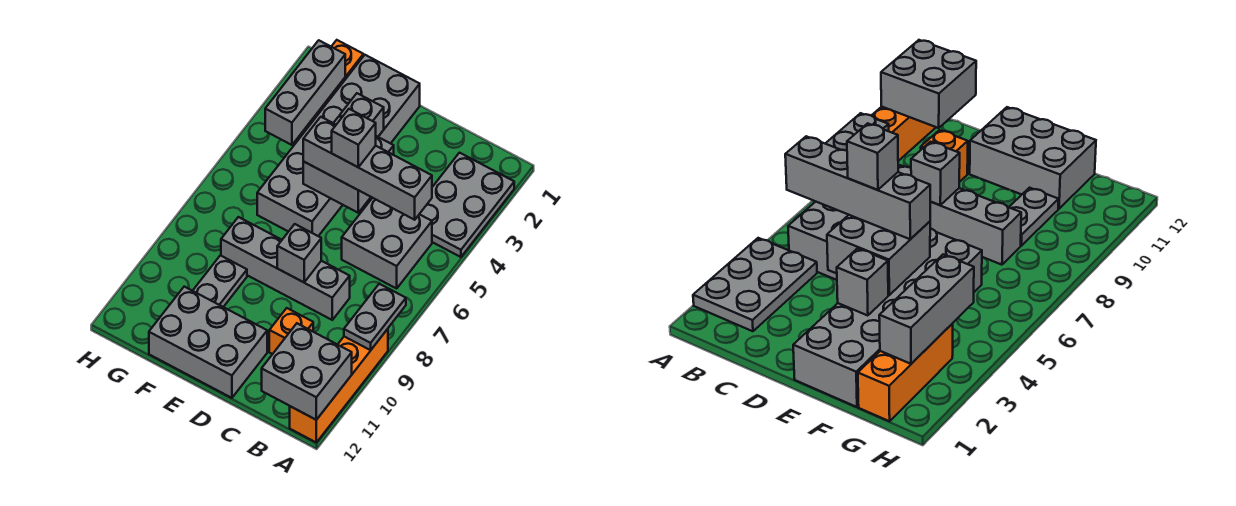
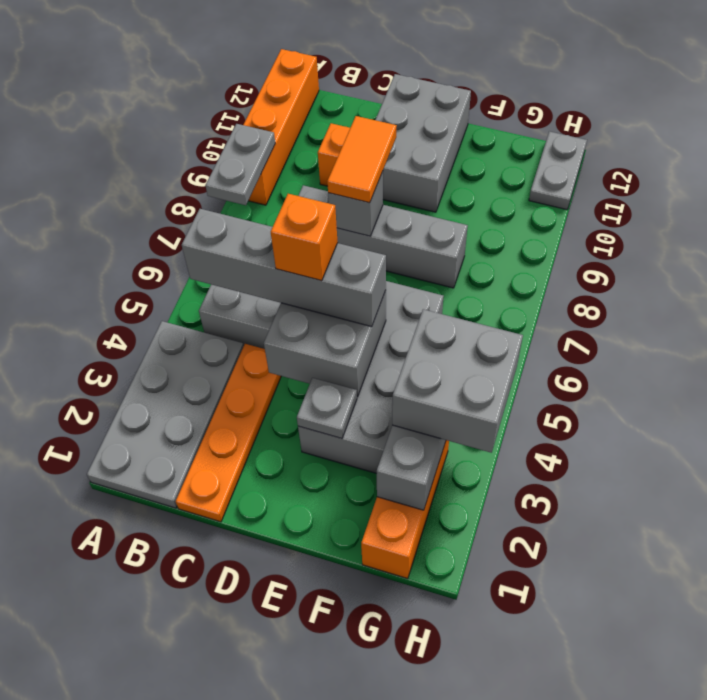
grey 2x3 plate [420,153,514,257] -> grey 2x4 plate [87,321,244,508]
grey 2x2 brick [262,323,352,420] -> grey 2x2 brick moved to [392,309,523,453]
none -> orange 1x4 plate [176,344,281,522]
grey 1x1 brick [332,109,376,167] -> orange 1x1 brick [271,194,338,281]
none -> orange 1x2 tile [327,116,397,203]
grey 2x3 brick [149,287,267,398] -> grey 2x3 brick turned to [376,74,471,212]
grey 2x6 brick [257,55,420,236] -> grey 2x4 brick [298,281,443,473]
grey 1x1 brick [340,93,384,137] -> grey 1x1 plate [297,378,357,438]
grey 1x2 plate [193,255,247,307] -> grey 1x2 plate moved to [529,131,587,210]

